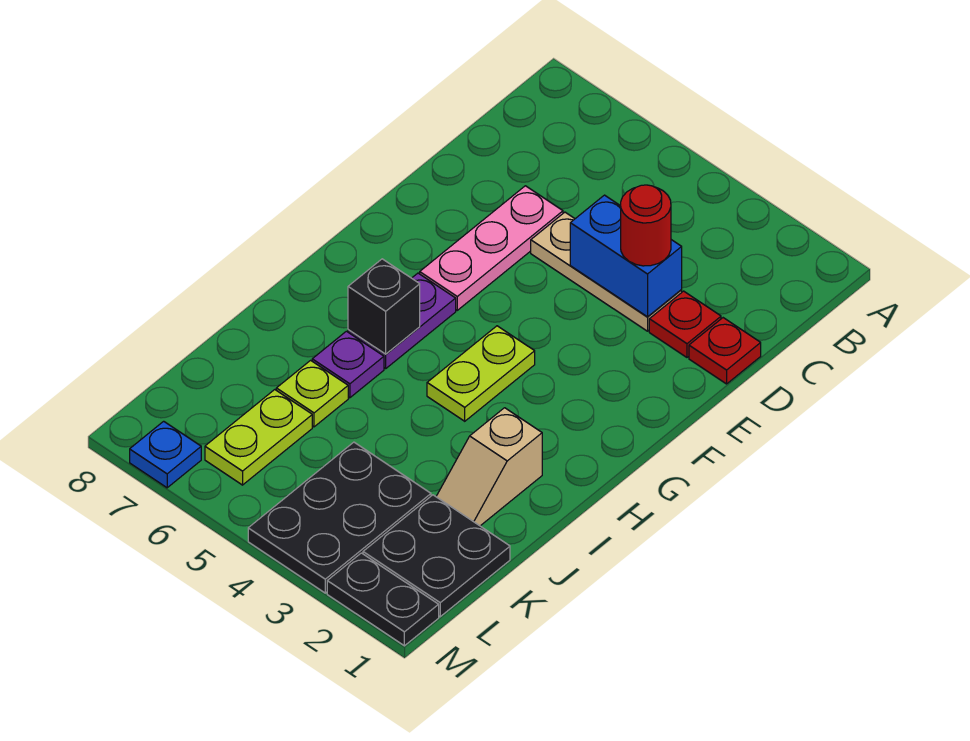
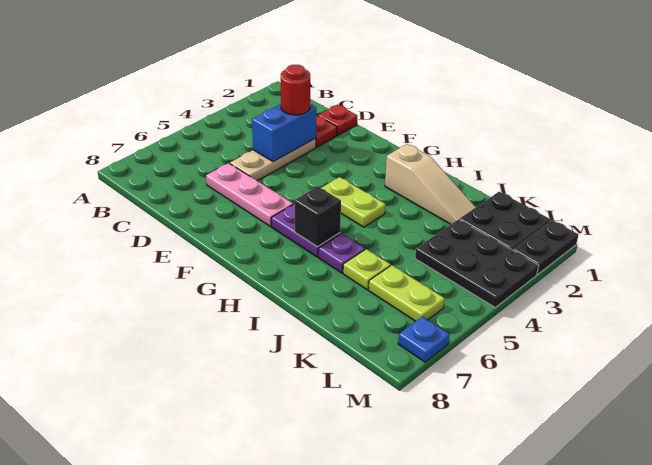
tan 1x2 slope [436,408,542,526] -> tan 1x3 slope [385,144,476,224]

